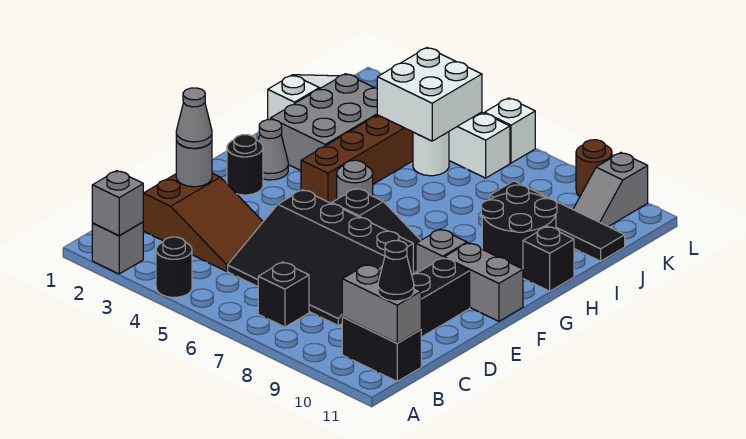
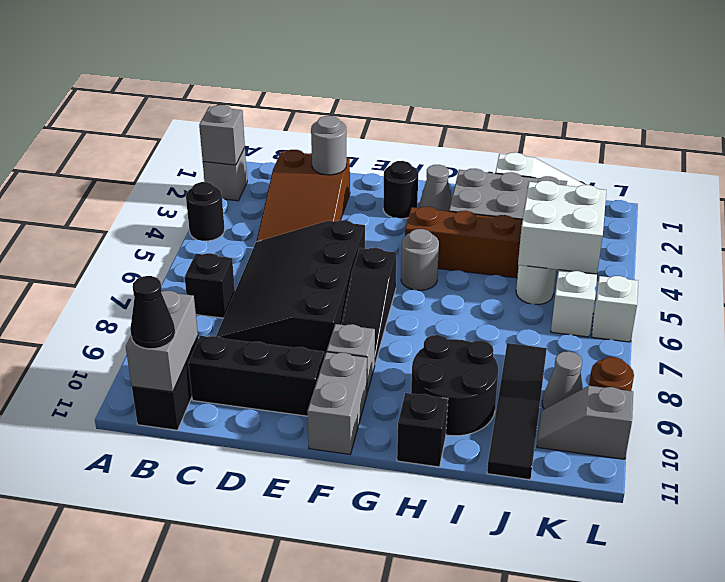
grey 1x1 cone [176,88,212,148] -> grey 1x1 cone moved to [542,351,583,409]

